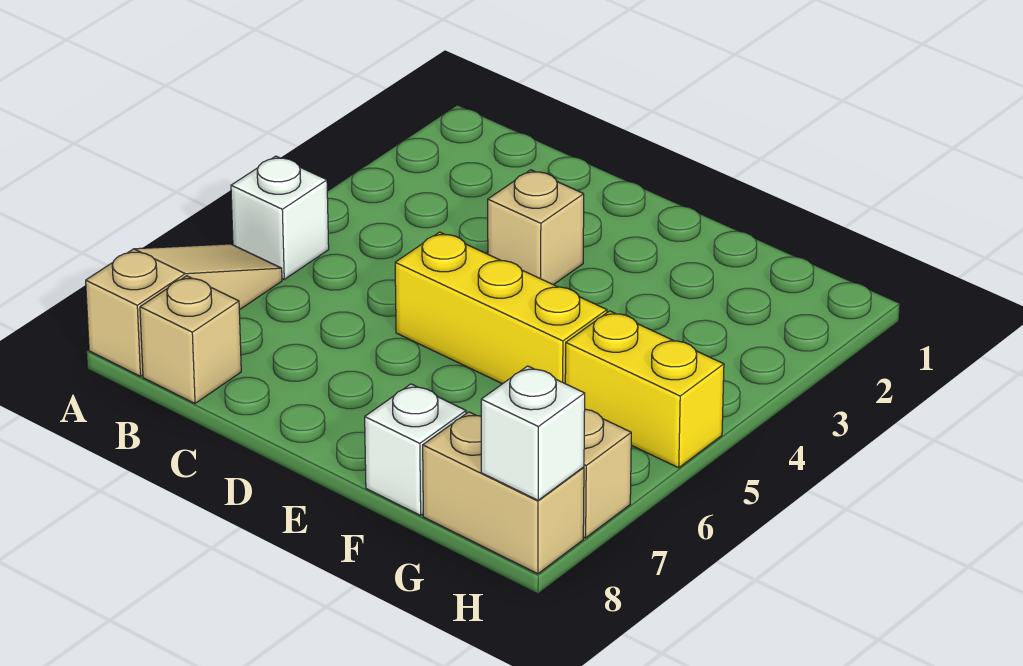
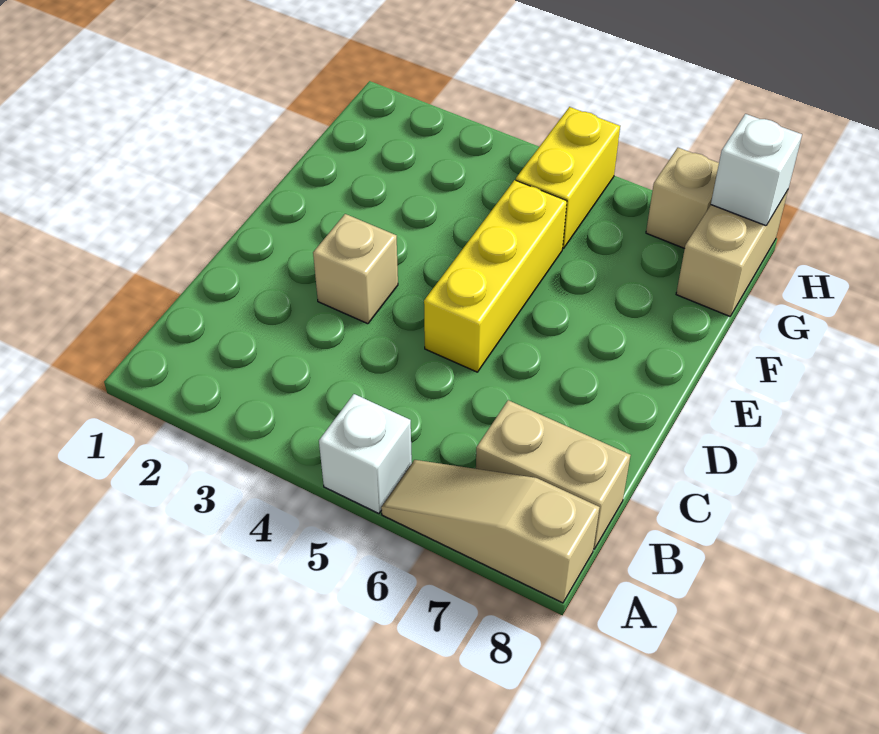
tan 1x1 brick [140,276,241,403] -> tan 1x2 brick [476,400,631,549]
white 1x1 brick [365,384,466,515] -> none

